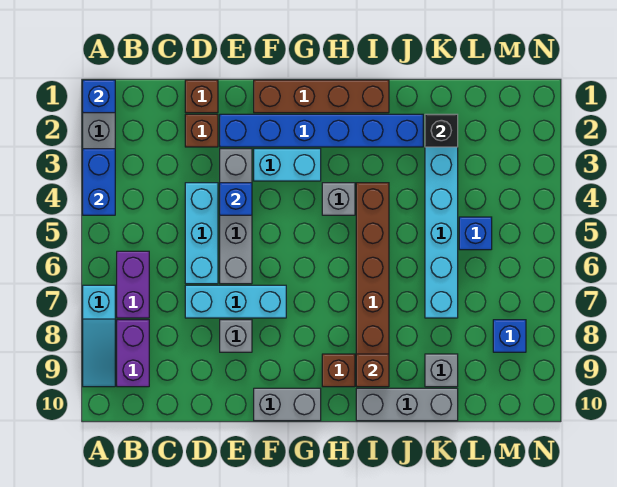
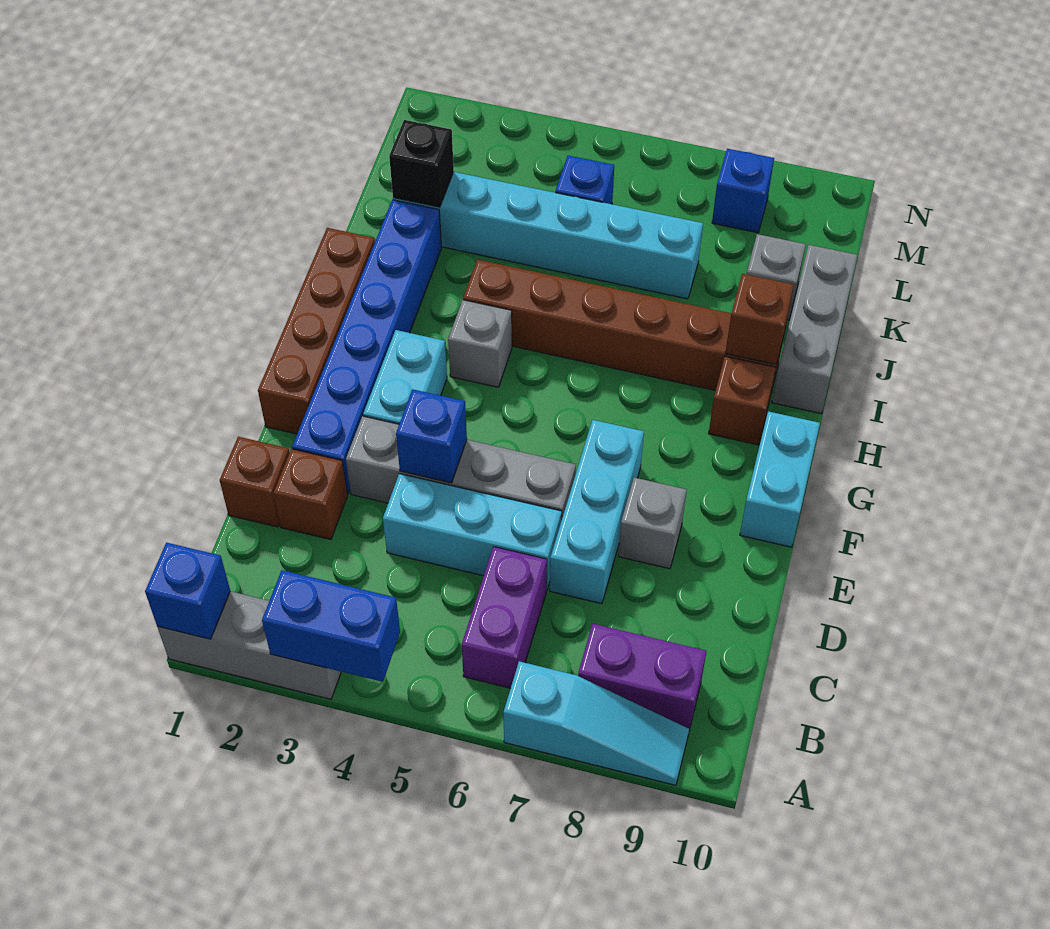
purple 1x2 brick [117,251,149,318] -> purple 1x2 brick turned to [462,547,547,688]
grey 1x2 brick [254,388,321,421] -> cyan 1x2 brick [740,411,820,547]

